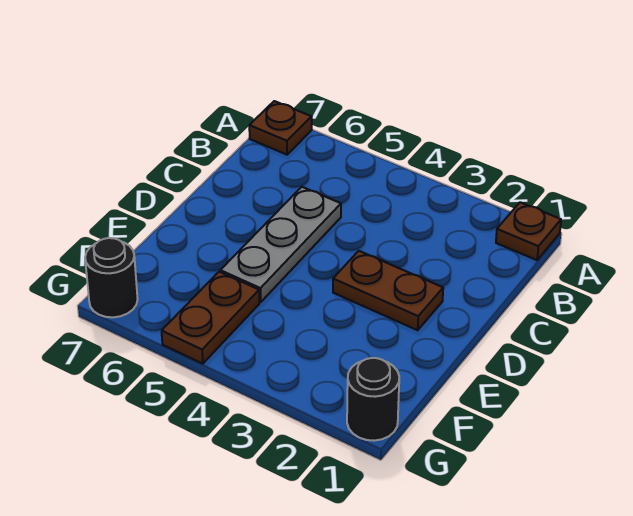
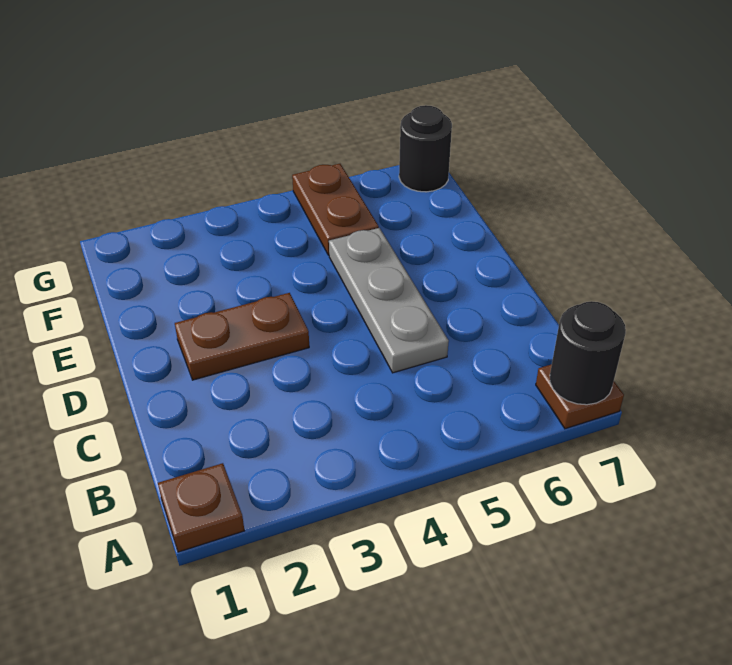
black 1x1 round brick [347,358,399,441] -> black 1x1 round brick moved to [550,301,626,405]

